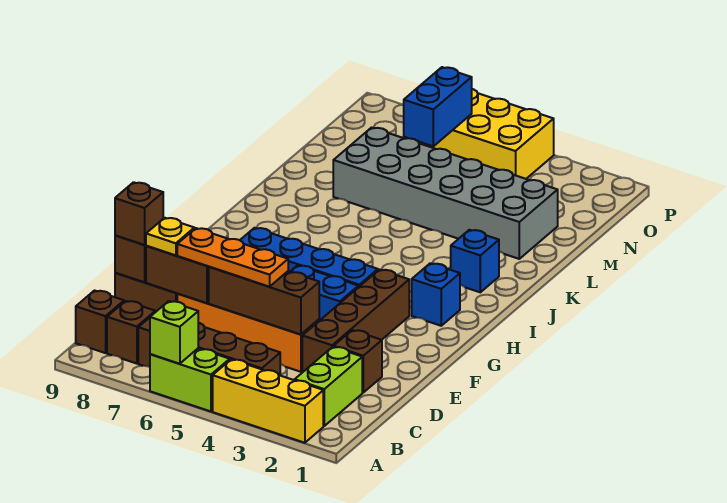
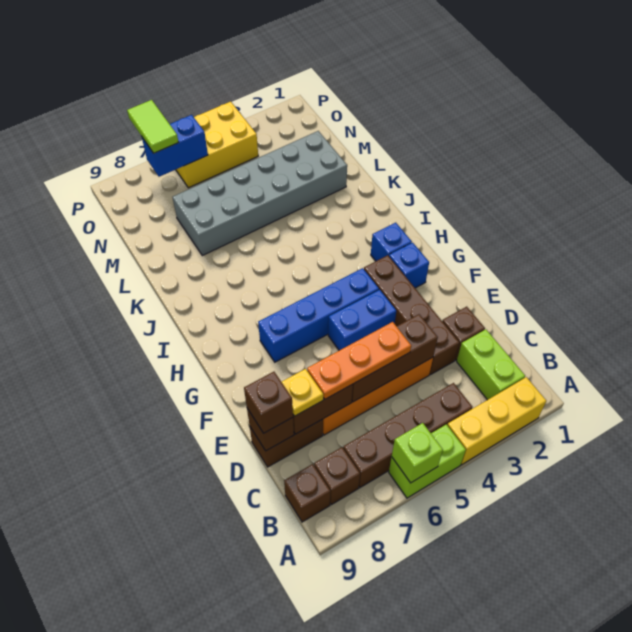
blue 1x1 brick [451,230,499,292] -> blue 1x1 brick moved to [389,243,429,288]
blue 1x2 brick [404,67,472,146] -> blue 1x2 brick turned to [142,115,208,177]
none -> lime 1x2 tile [127,100,179,153]

